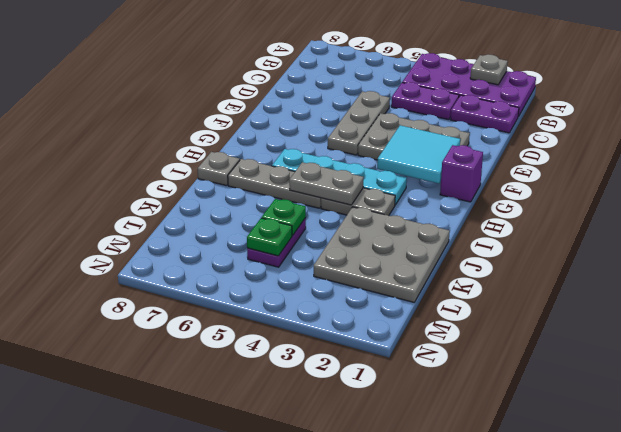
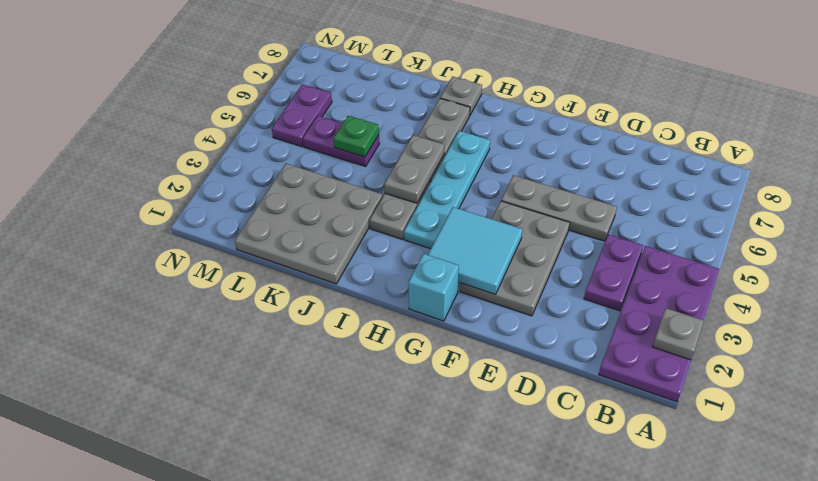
purple 1x2 plate [450,95,519,133] -> purple 1x2 plate moved to [272,84,332,147]
purple 1x1 brick [440,145,483,202] -> cyan 1x1 brick [408,254,459,321]
green 1x1 plate [247,218,292,256] -> none

